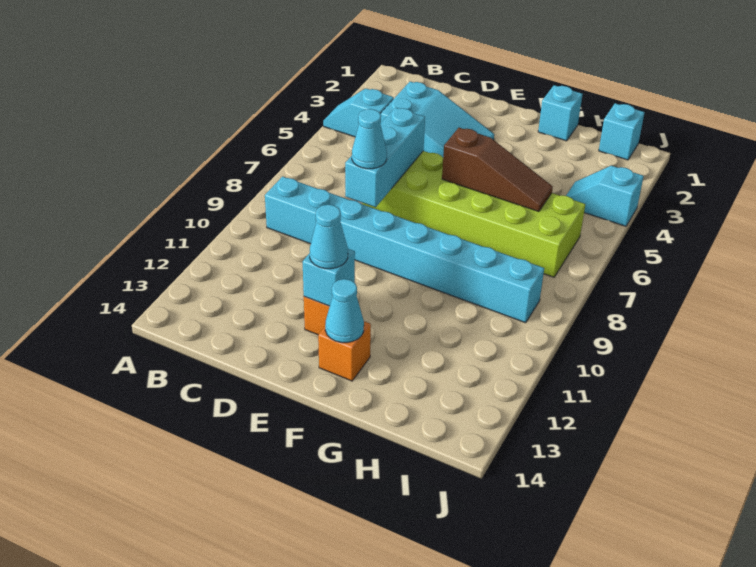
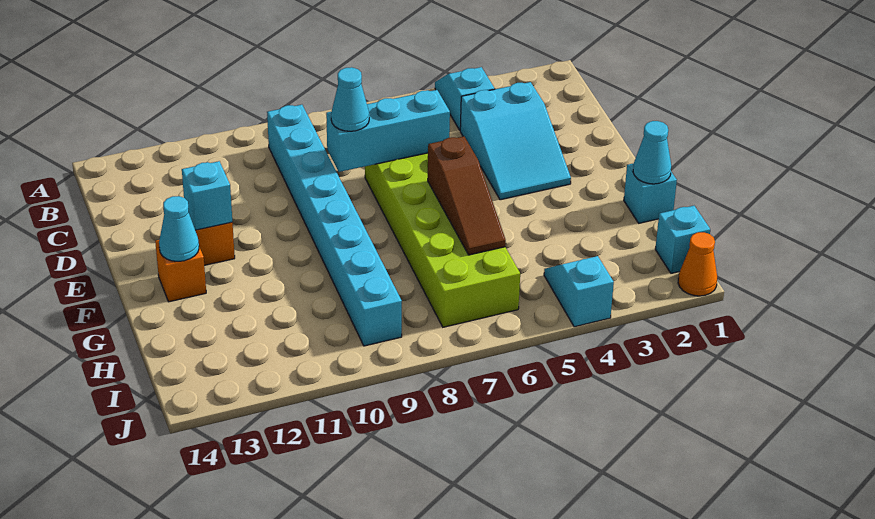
cyan 1x1 cone [310,205,348,269] -> cyan 1x1 cone moved to [633,121,671,184]
none -> orange 1x1 cone [678,232,717,296]

